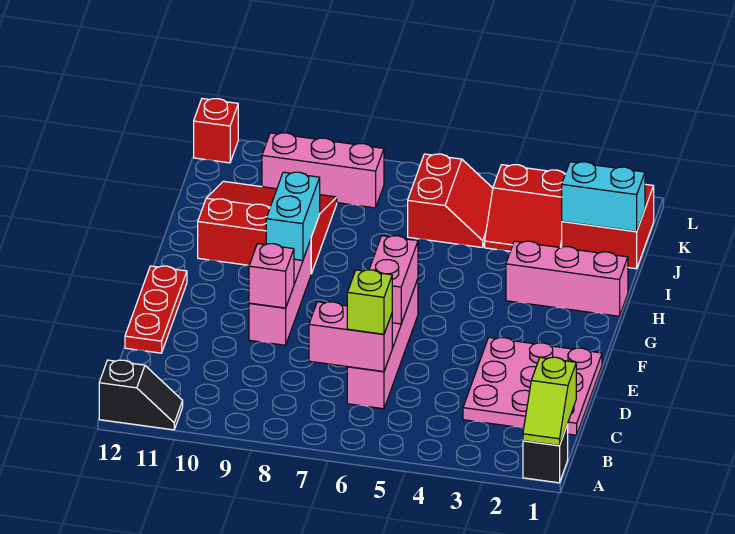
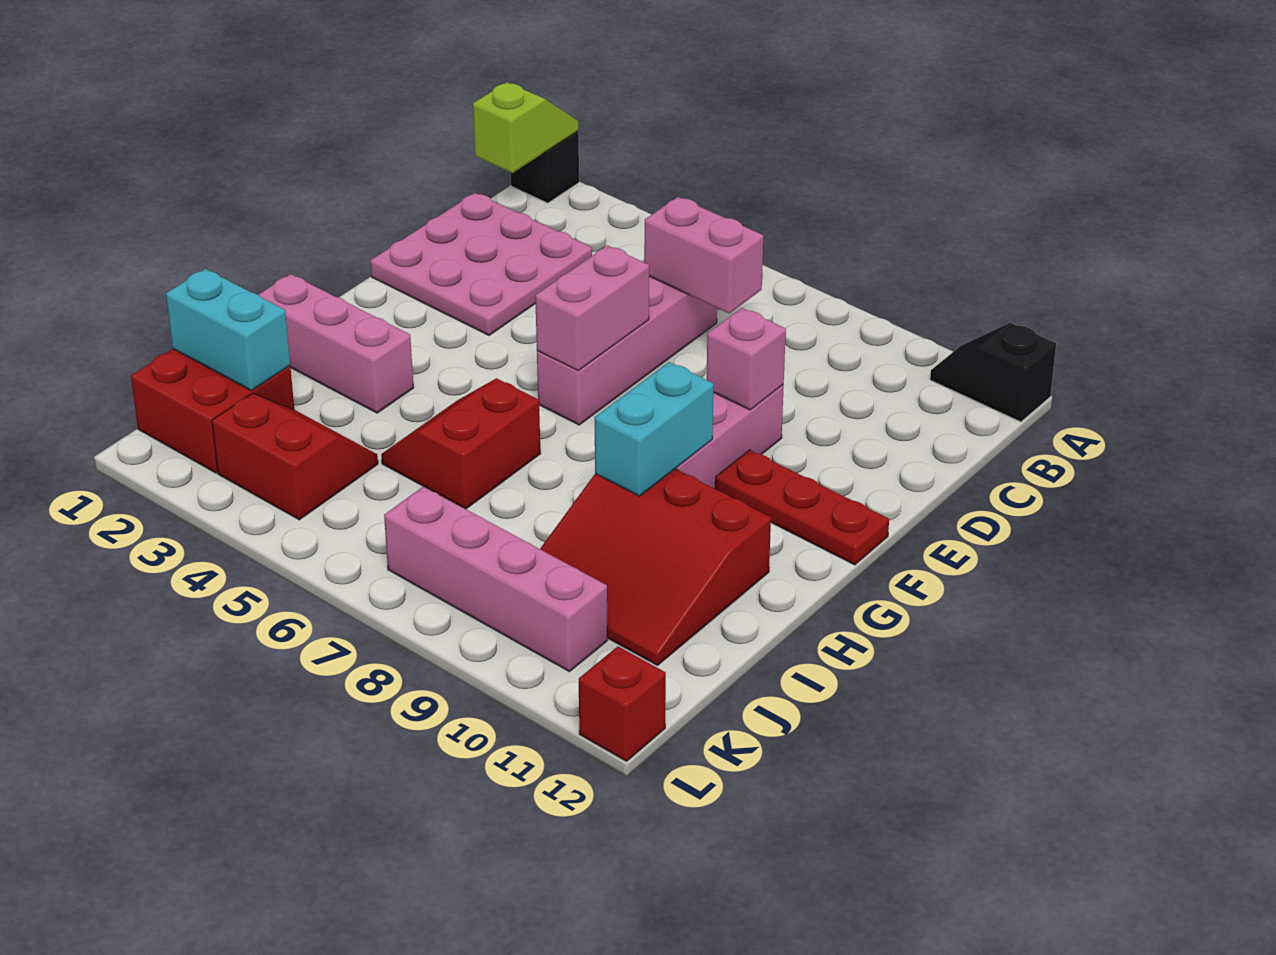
lime 1x1 brick [347,270,392,334] -> none
red 1x3 plate [125,266,187,353] -> red 1x3 plate turned to [715,450,889,565]
red 2x2 slope [408,154,493,248] -> red 2x2 slope moved to [381,378,540,509]
pink 1x3 brick [262,133,384,208] -> pink 1x4 brick [384,486,607,672]

